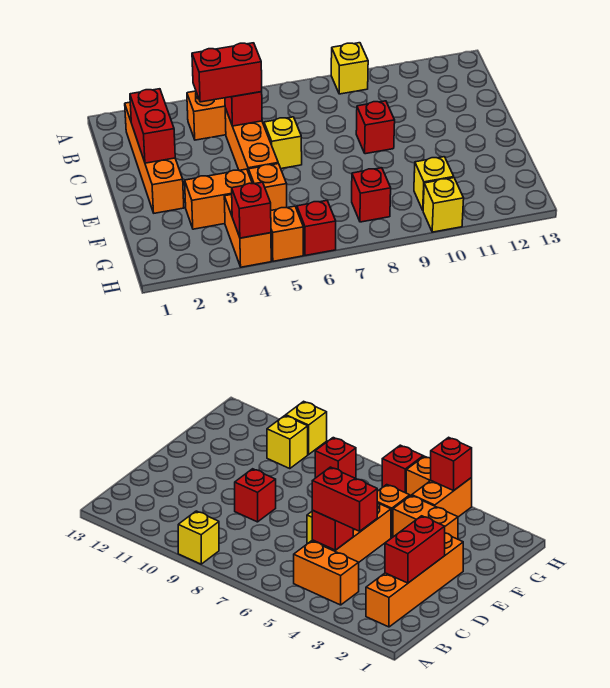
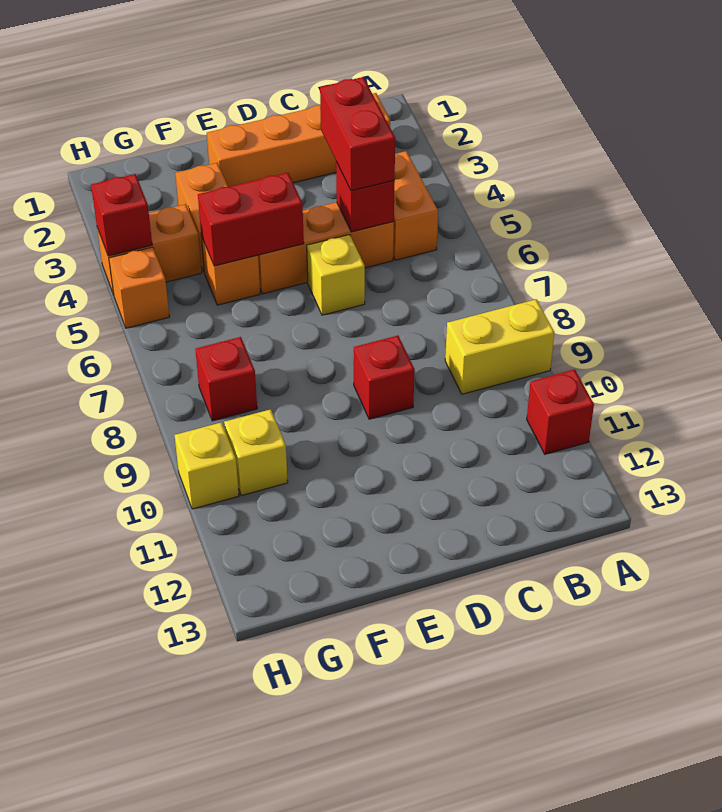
yellow 1x1 brick [331,43,368,94] -> yellow 1x2 brick [445,299,554,394]
red 1x2 brick [130,89,175,163] -> red 1x2 brick moved to [198,173,304,266]
red 1x1 brick [297,201,336,256] -> red 1x1 brick moved to [527,370,594,454]

